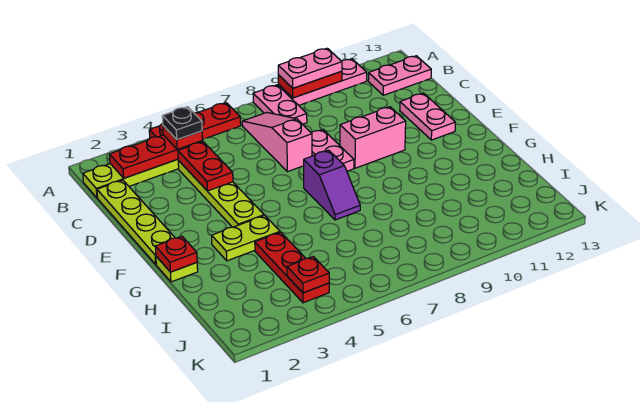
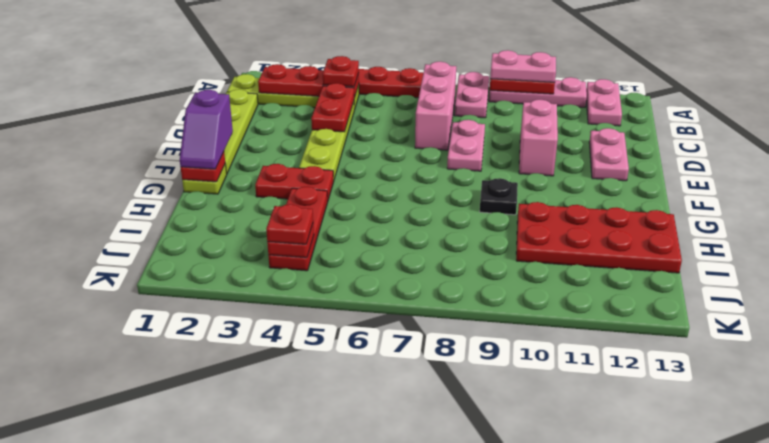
black 1x1 plate [162,107,202,140] -> black 1x1 plate moved to [480,178,518,215]
pink 1x3 slope [242,113,312,172] -> pink 1x3 brick [415,62,456,150]
pink 1x2 plate [368,56,431,95] -> pink 1x2 plate turned to [586,79,622,126]
pink 1x2 brick [340,107,406,168] -> pink 1x2 brick turned to [519,100,558,176]
purple 1x2 slope [304,150,360,220] -> purple 1x2 slope moved to [180,90,233,169]
lime 1x2 plate [212,216,280,261] -> red 1x2 plate [255,164,334,201]
none -> red 2x4 plate [516,202,682,273]
none -> red 1x1 plate [266,204,313,244]

